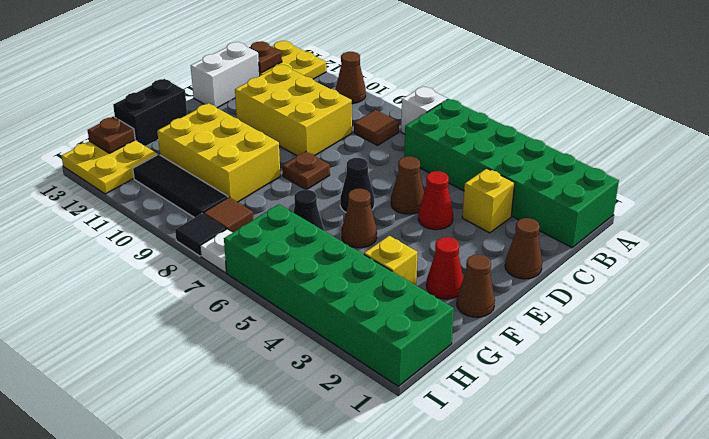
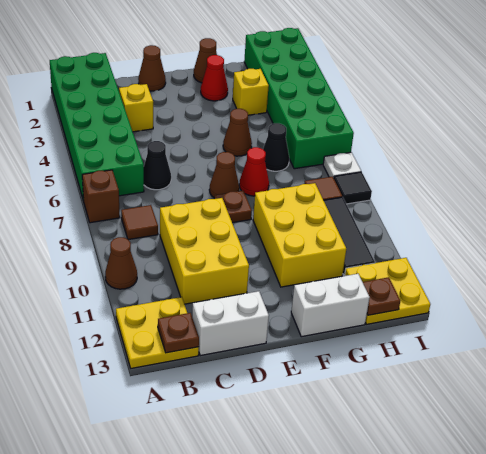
white 1x1 brick [401,87,448,134] -> brown 1x1 brick [82,170,120,223]
red 1x1 cone [418,171,453,230] -> red 1x1 cone moved to [239,147,269,196]
brown 1x1 cone [391,157,424,214] -> brown 1x1 cone moved to [209,152,239,197]
black 1x1 cone [340,158,374,212] -> black 1x1 cone moved to [144,141,171,190]
black 1x2 brick [113,79,187,146] -> white 1x2 brick [291,274,370,337]

